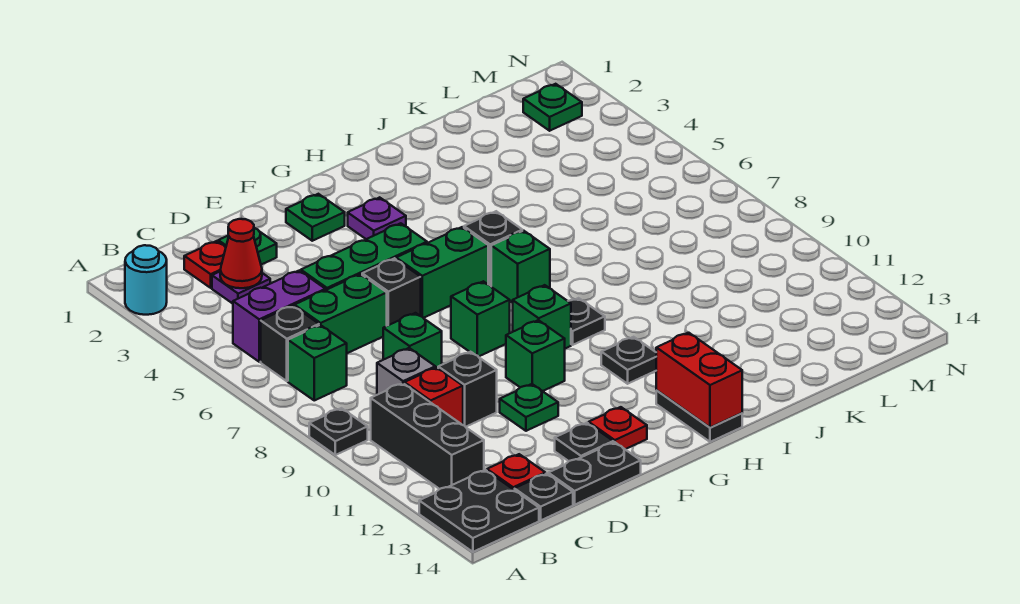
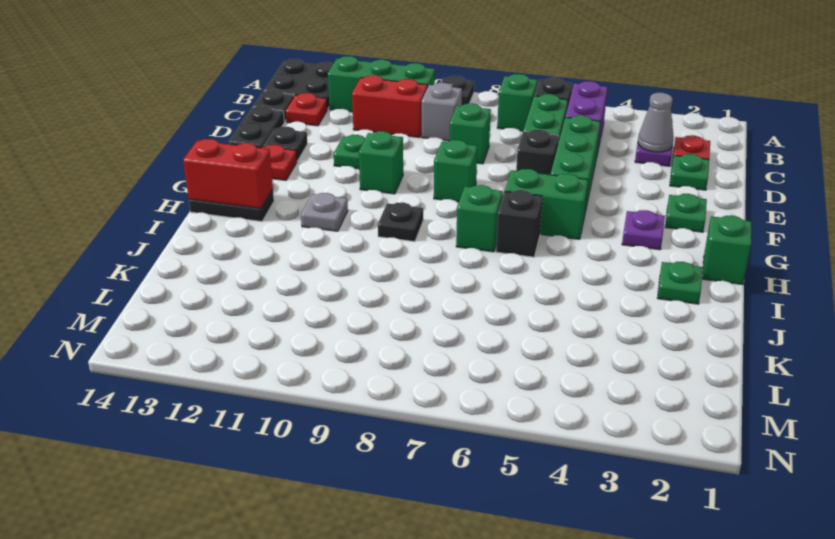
cyan 1x1 round brick [125,245,167,315] -> none
black 1x3 brick [371,383,484,489] -> green 1x3 brick [328,56,435,112]
red 1x1 cone [220,219,262,288] -> grey 1x1 cone [638,93,674,152]
red 1x1 brick [404,367,463,425] -> red 1x2 brick [352,75,427,138]
black 1x1 brick [438,352,497,427] -> none
green 1x2 brick [396,227,488,318] -> green 1x2 brick turned to [505,169,588,239]
green 1x1 brick [513,285,571,348] -> green 1x1 brick moved to [702,215,752,285]
black 1x1 plate [601,337,656,384] -> grey 1x1 plate [301,193,348,231]
green 1x1 plate [523,84,582,131] -> green 1x1 plate moved to [657,262,703,304]

